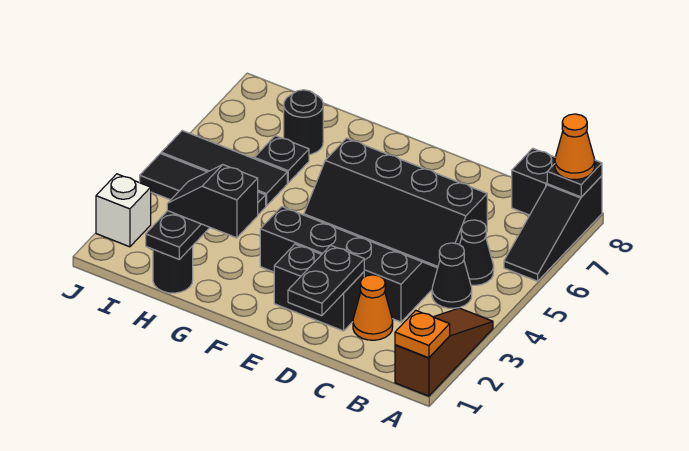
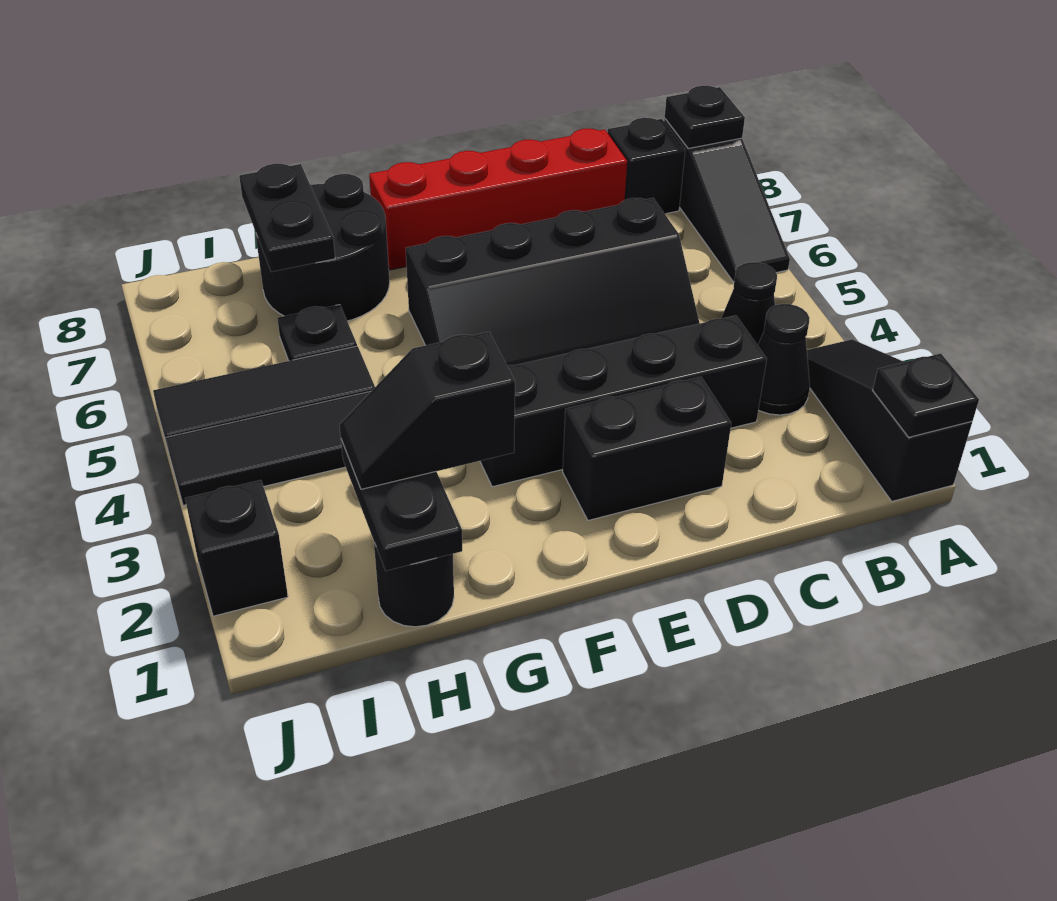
brown 1x3 slope [395,308,493,396] -> black 1x3 slope [807,339,972,501]
orange 1x1 plate [395,310,450,358] -> black 1x1 plate [873,354,979,437]
orange 1x1 cone [555,114,595,180] -> none
black 1x1 cone [460,220,494,285] -> black 1x1 cone moved to [758,304,810,415]
orange 1x1 cone [353,275,393,340] -> none
none -> red 1x4 brick [369,129,627,270]
black 1x2 plate [288,245,364,316] -> black 1x2 plate moved to [239,164,335,272]
black 1x1 round brick [284,90,323,155] -> black 2x2 round brick [255,174,390,321]
white 1x1 brick [96,174,151,247] -> black 1x1 brick [185,480,288,616]

